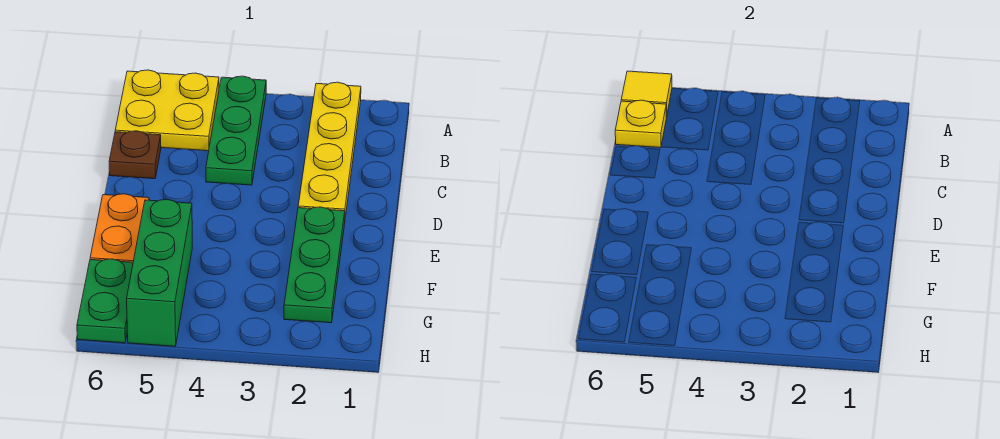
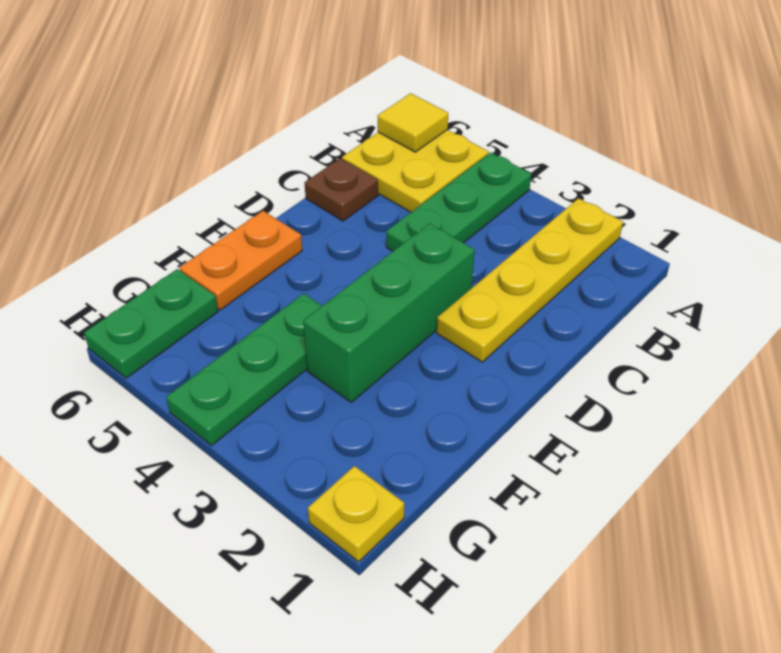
yellow 1x1 plate [615,100,666,148] -> yellow 1x1 plate moved to [308,466,404,562]
green 1x3 plate [284,207,345,323] -> green 1x3 plate moved to [166,293,322,446]
green 1x3 brick [127,199,192,346] -> green 1x3 brick moved to [303,223,475,402]

